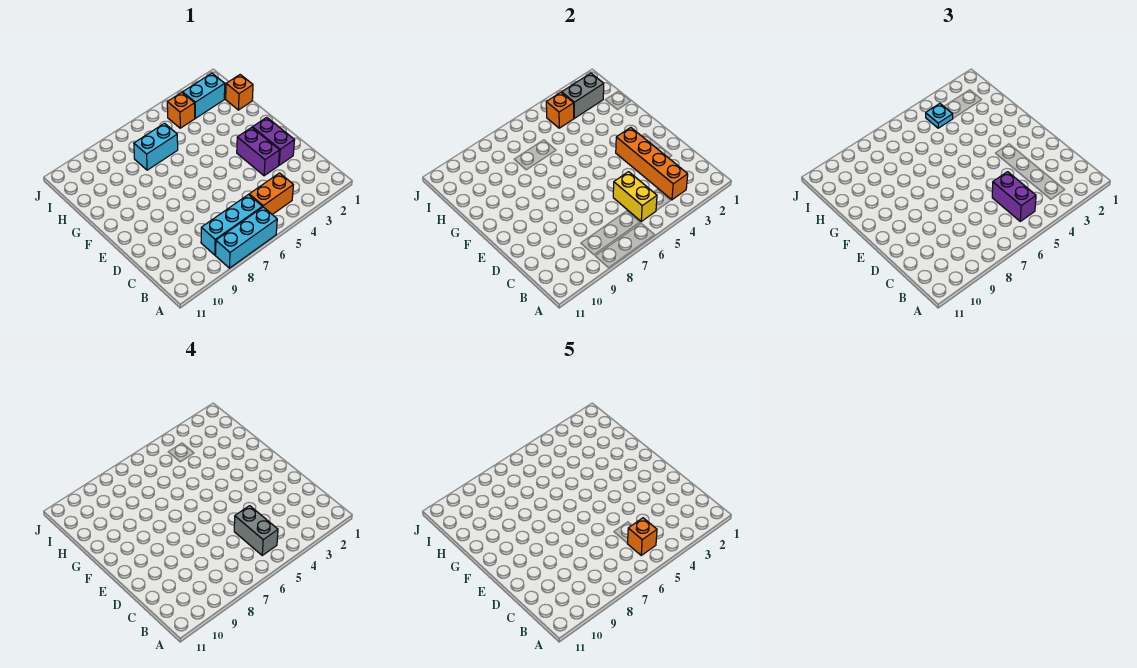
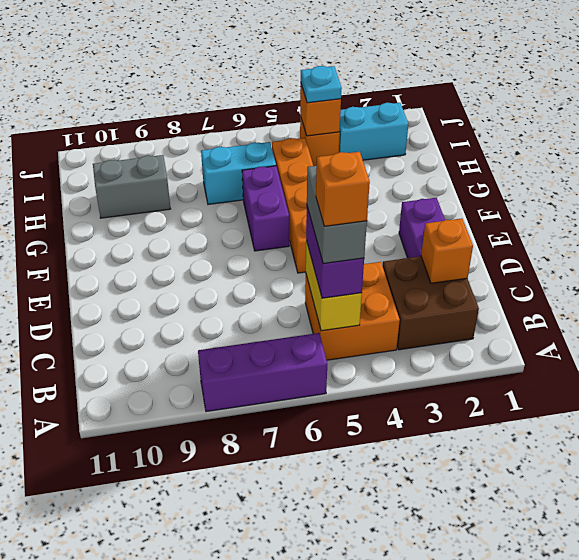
cyan 1x3 brick [216,207,277,268] -> purple 1x3 brick [198,333,327,412]
none -> brown 2x2 brick [383,256,479,350]
orange 1x4 brick [616,127,688,200] -> orange 1x4 brick moved to [272,138,313,273]
orange 1x2 brick [249,173,293,215] -> orange 2x2 brick [305,262,400,360]
cyan 1x3 brick [201,195,262,255] -> none
purple 1x2 brick [237,127,280,176] -> purple 1x2 brick moved to [242,166,289,251]
orange 1x1 brick [226,75,253,110] -> orange 1x1 brick moved to [421,218,473,283]
grey 1x2 brick [562,73,604,118] -> grey 1x2 brick moved to [93,155,171,218]

